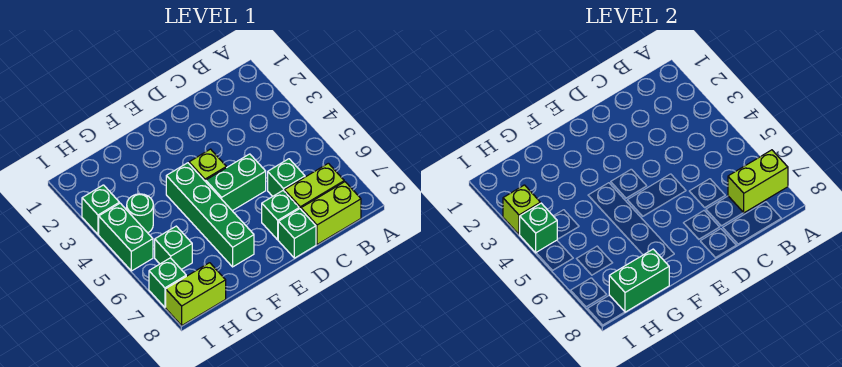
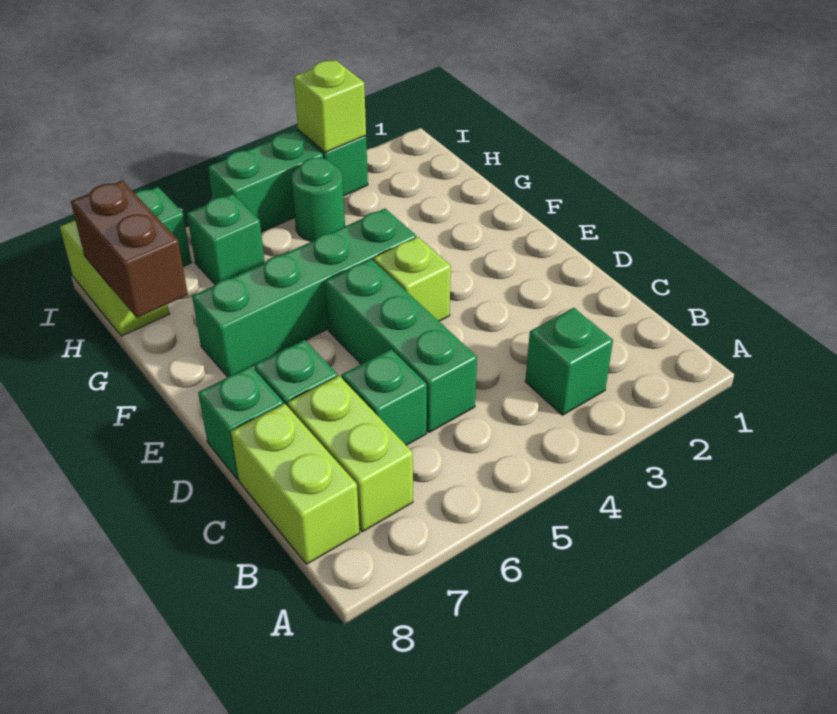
lime 1x2 brick [728,150,788,213] -> none
green 1x2 brick [206,154,266,211] -> green 1x3 brick [325,259,477,432]
green 1x2 brick [609,249,669,312] -> brown 1x2 brick [71,180,188,318]
green 1x1 brick [520,203,557,253] -> green 1x1 brick moved to [525,308,613,415]

